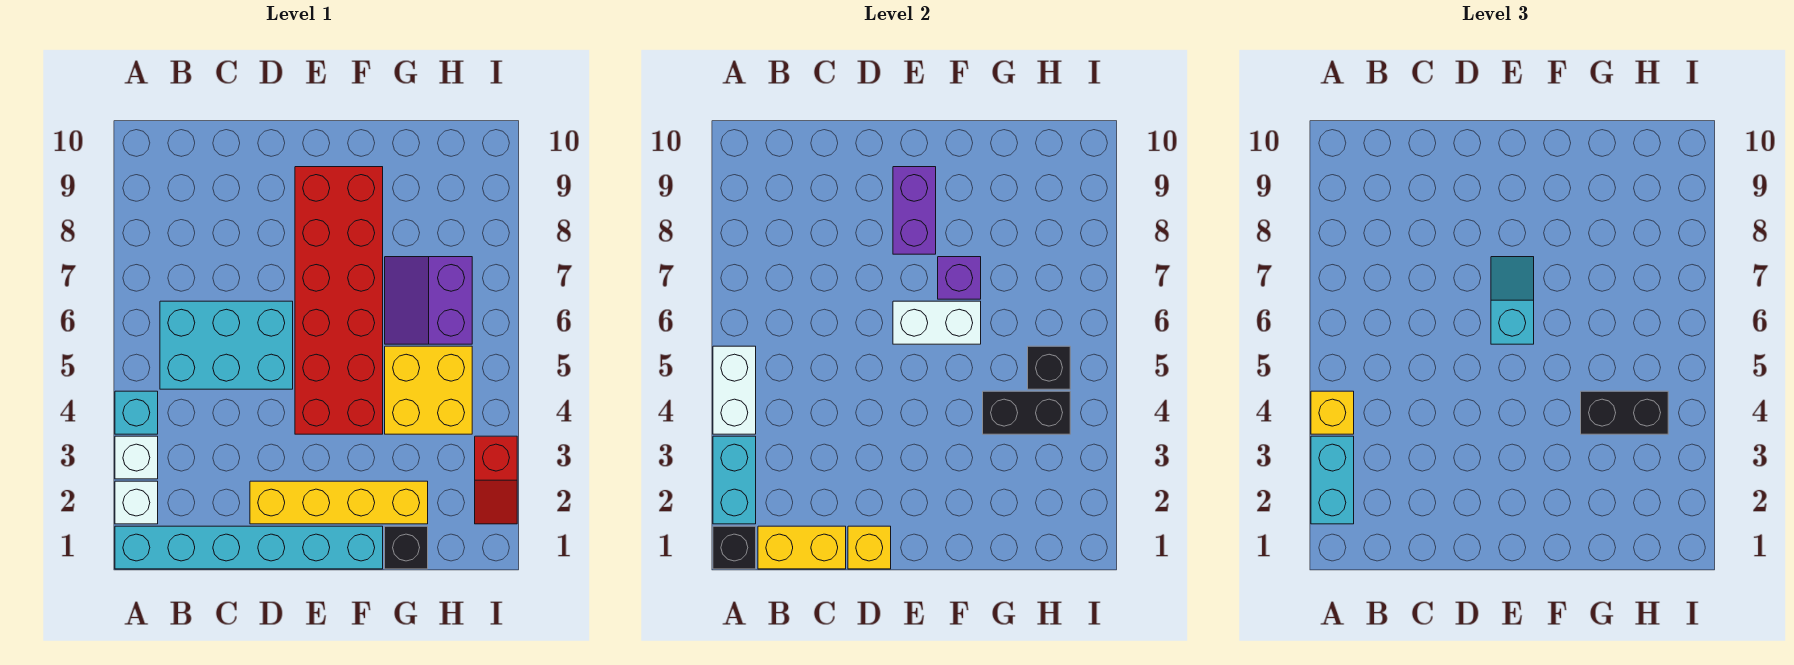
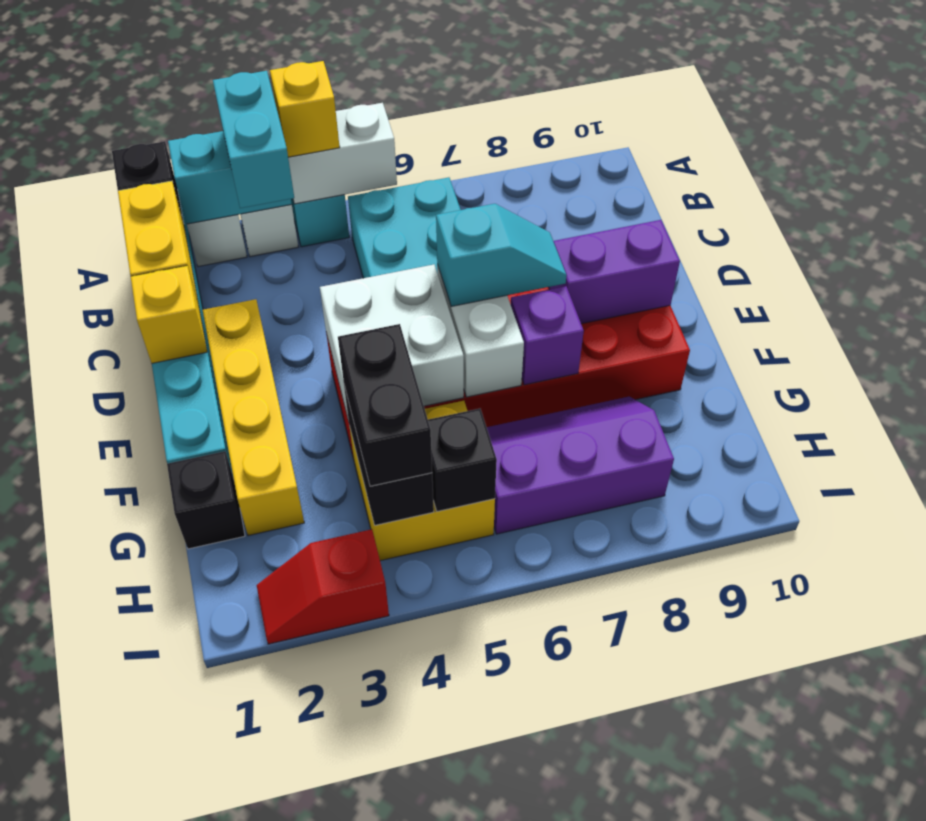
cyan 1x2 brick [1311,436,1354,524] -> cyan 1x2 brick turned to [213,71,294,208]
none -> white 2x2 brick [320,265,464,420]
purple 2x2 slope [385,257,472,344] -> purple 2x3 slope [487,397,674,534]

